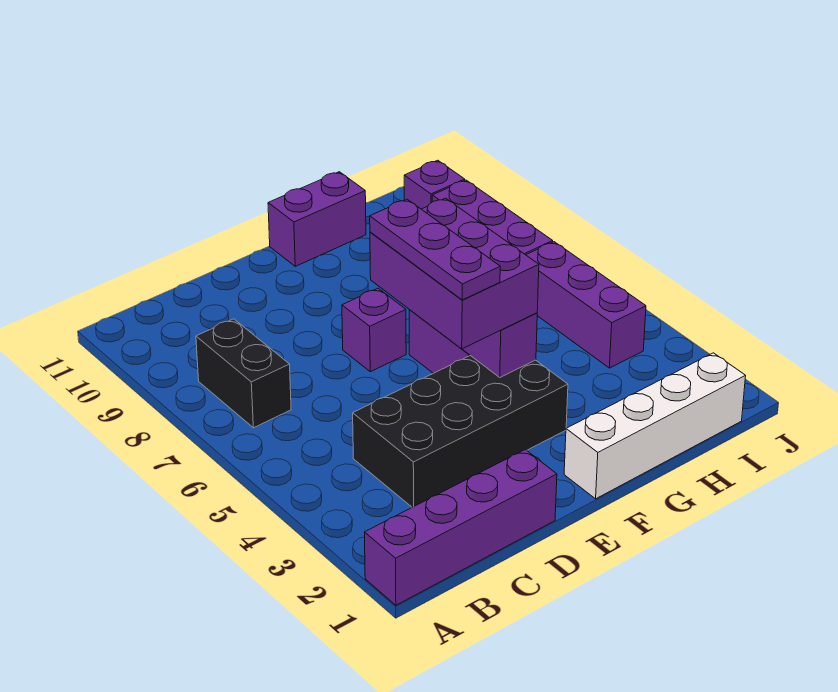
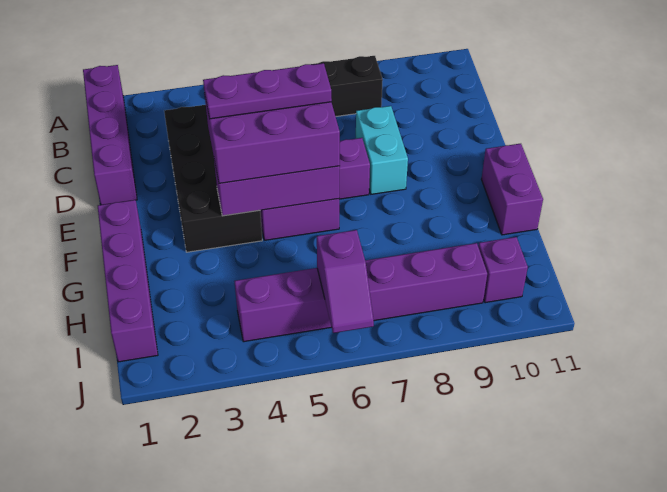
none -> cyan 1x2 brick [356,106,408,194]
white 1x4 brick [564,353,746,499] -> purple 1x4 brick [98,200,158,362]
none -> purple 1x2 slope [317,230,374,333]

